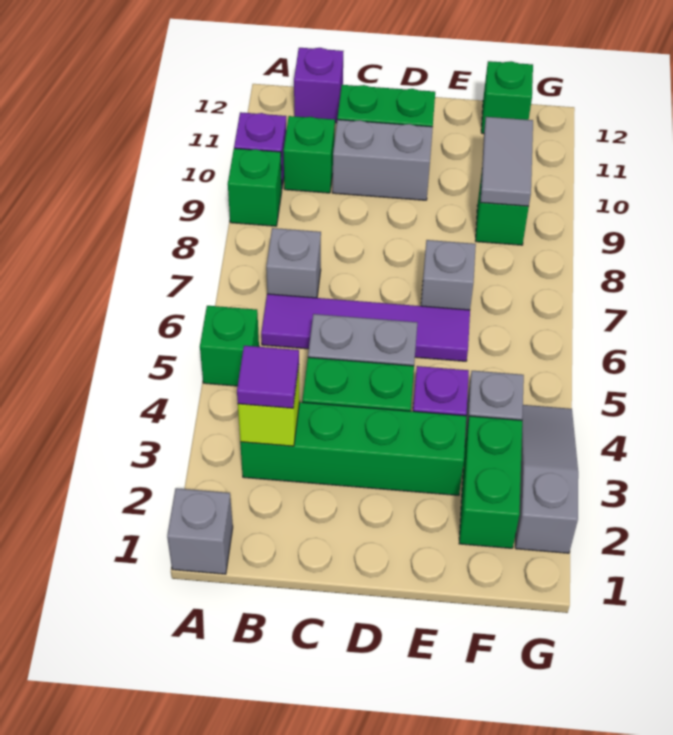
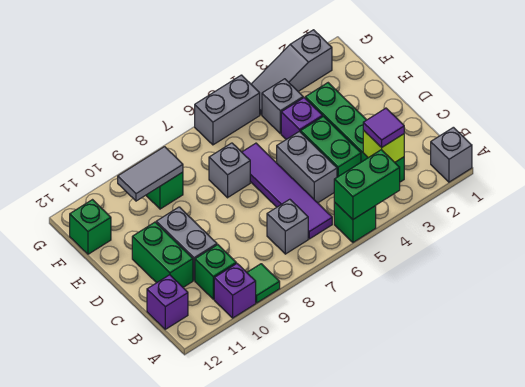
green 1x1 brick [228,148,282,226] -> green 1x1 tile [247,264,280,303]
green 1x2 brick [459,416,522,548] -> green 1x2 brick moved to [334,150,400,219]
none -> grey 1x2 brick [195,75,260,145]

